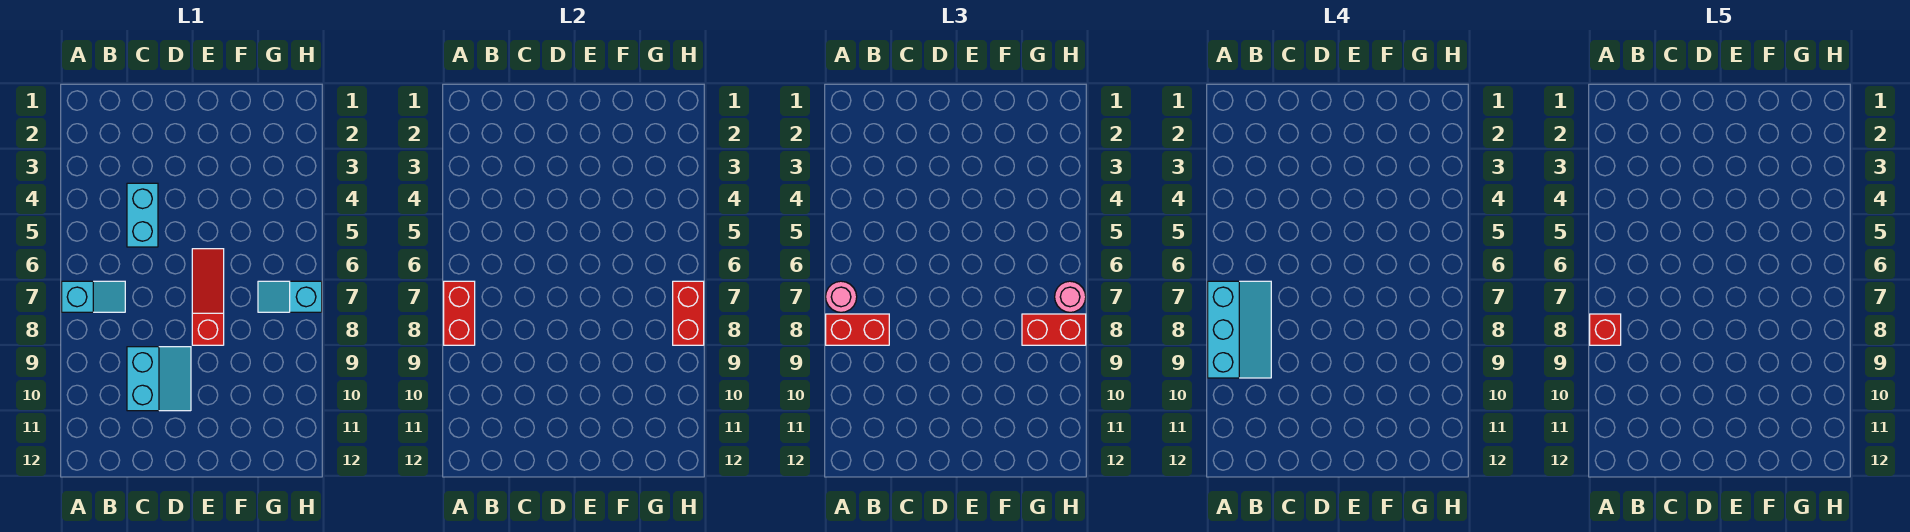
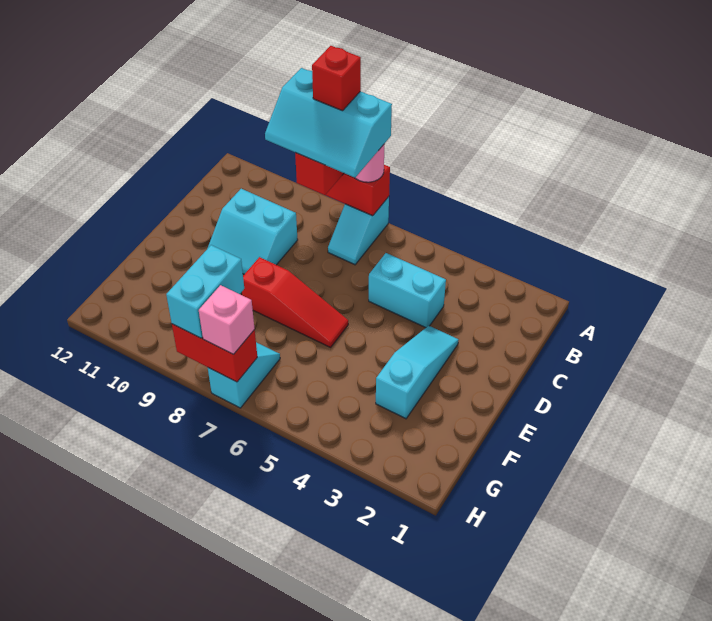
none -> cyan 1x3 slope [376,326,458,419]
red 1x2 brick [1022,314,1086,345] -> cyan 1x2 brick [166,245,244,338]
pink 1x1 round brick [1055,281,1086,312] -> pink 1x1 brick [199,285,255,354]

